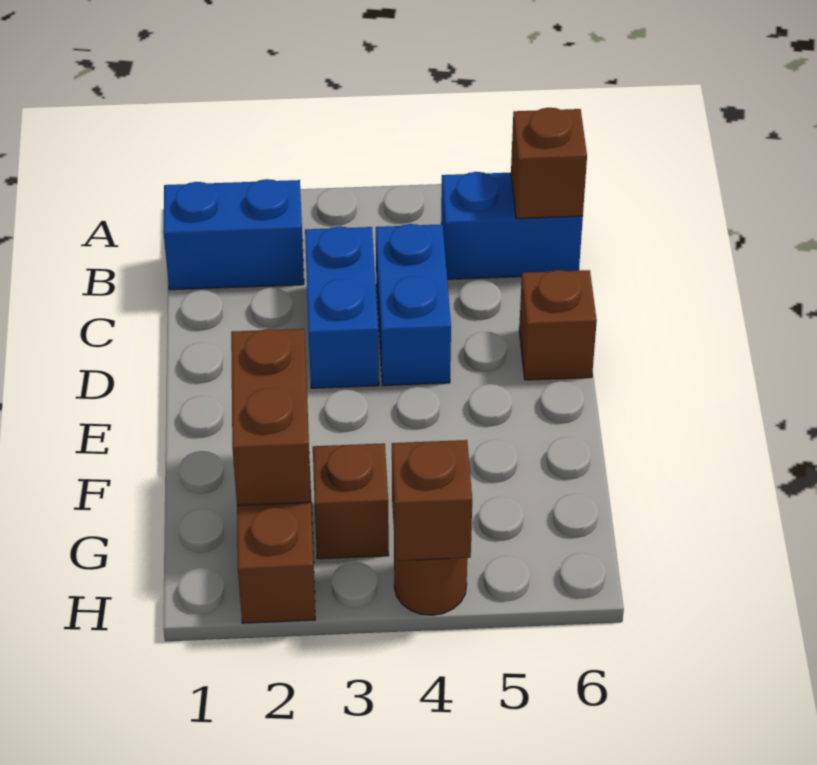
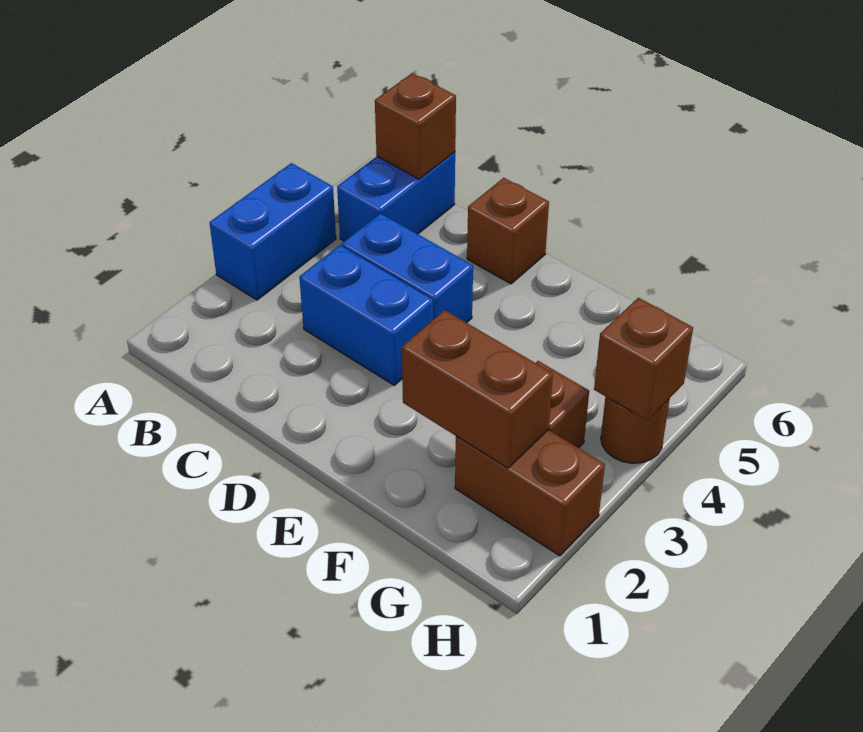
blue 1x2 brick [163,179,304,290] -> blue 1x2 brick moved to [209,163,336,300]

